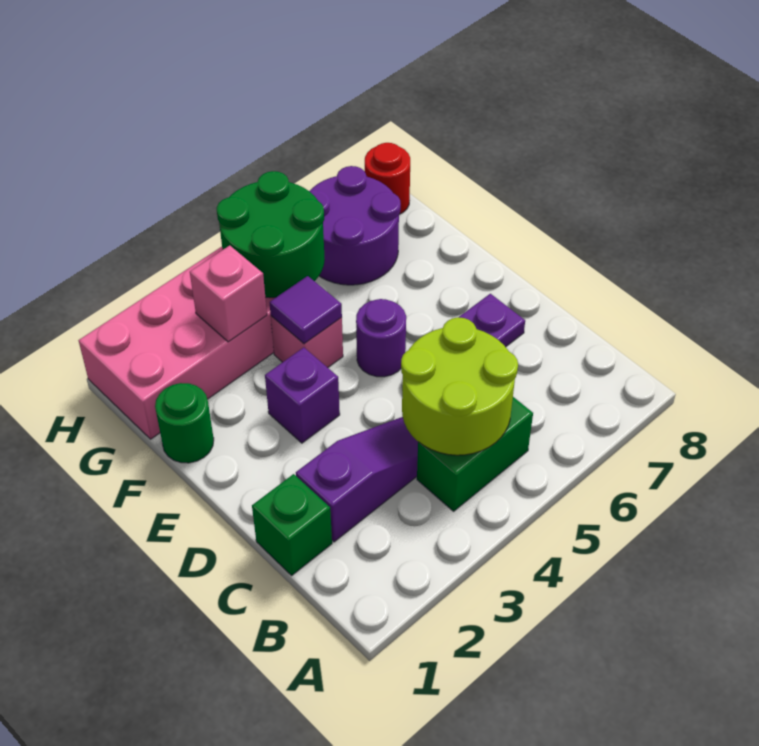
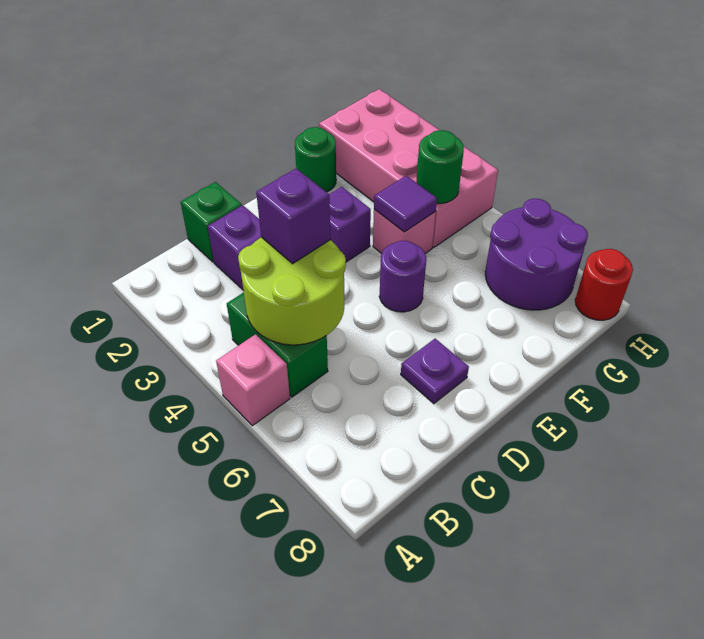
none -> purple 1x1 brick [256,169,331,264]
pink 1x1 brick [190,245,267,342] -> pink 1x1 brick moved to [216,334,290,426]
green 2x2 round brick [217,171,325,298] -> green 1x1 round brick [416,130,464,204]

